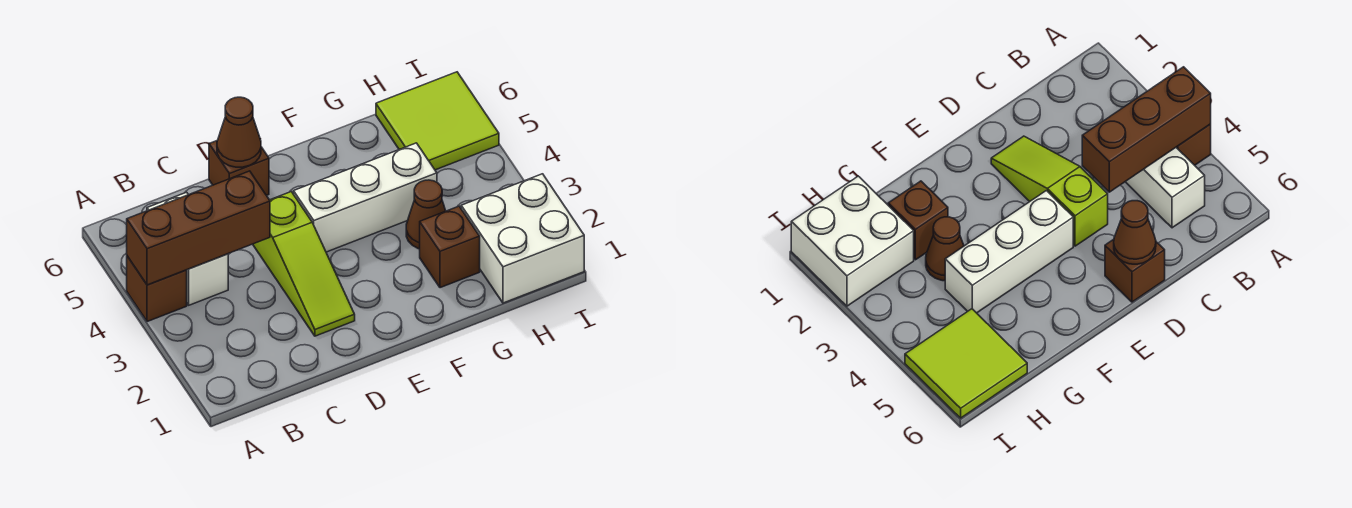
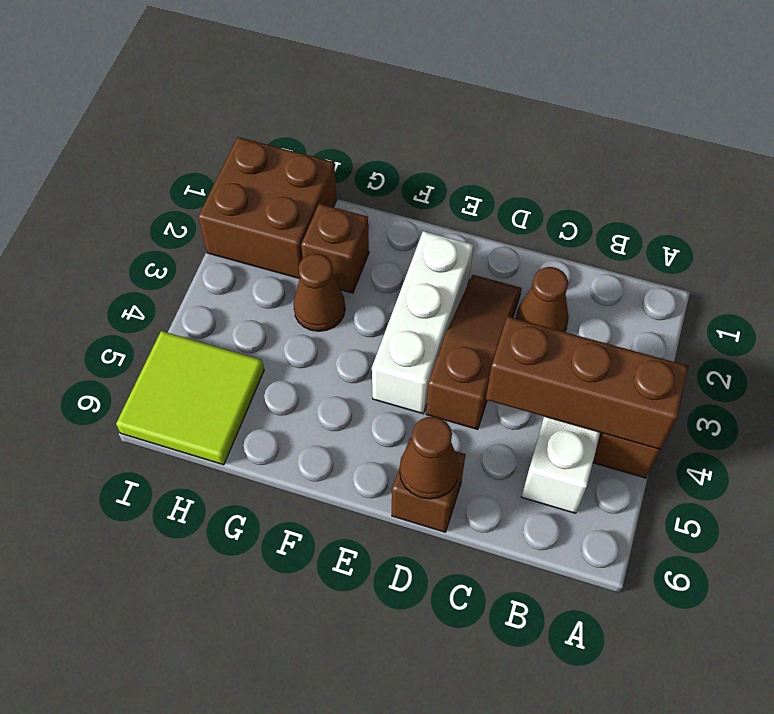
none -> brown 1x1 cone [516,267,569,332]
lime 1x3 slope [253,192,355,336] -> brown 1x3 slope [426,275,521,429]
white 1x3 brick [294,143,437,252] -> white 1x3 brick turned to [372,231,473,414]
white 2x2 brick [461,174,584,303] -> brown 2x2 brick [198,137,337,279]

